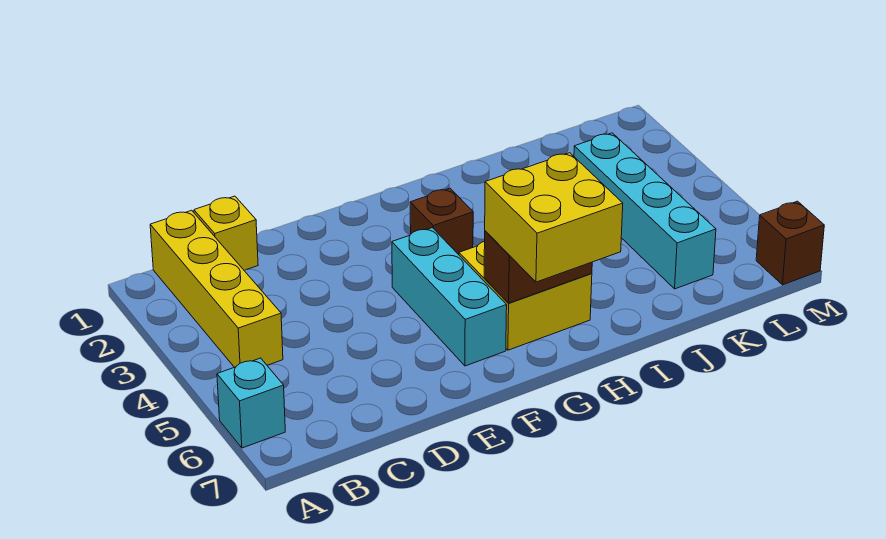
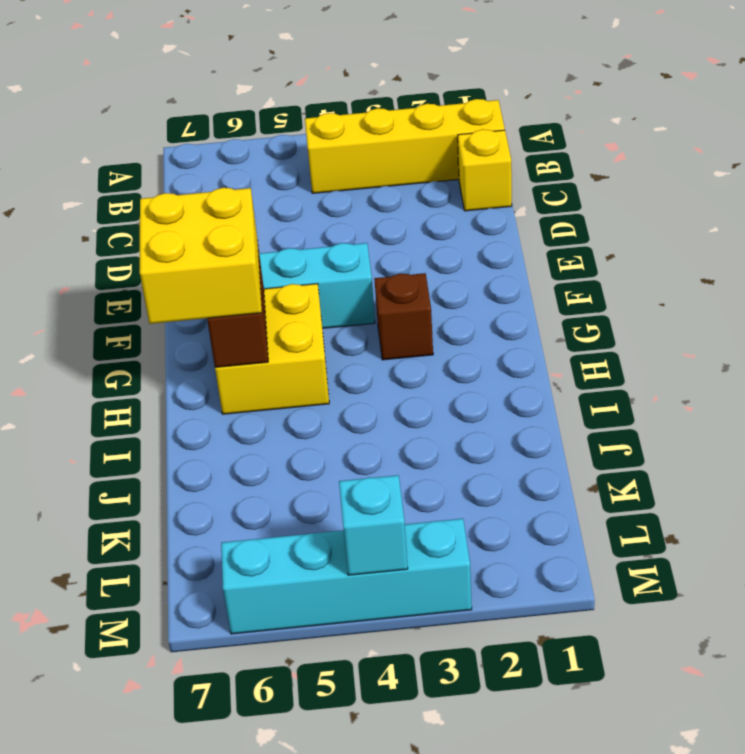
cyan 1x1 brick [217,358,285,448] -> cyan 1x1 brick moved to [339,475,408,575]
cyan 1x4 brick [574,133,716,289] -> cyan 1x4 brick moved to [221,519,472,634]
brown 1x1 brick [756,201,824,285] -> none

